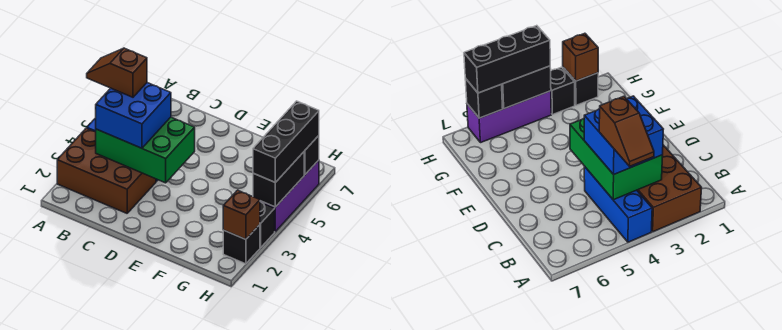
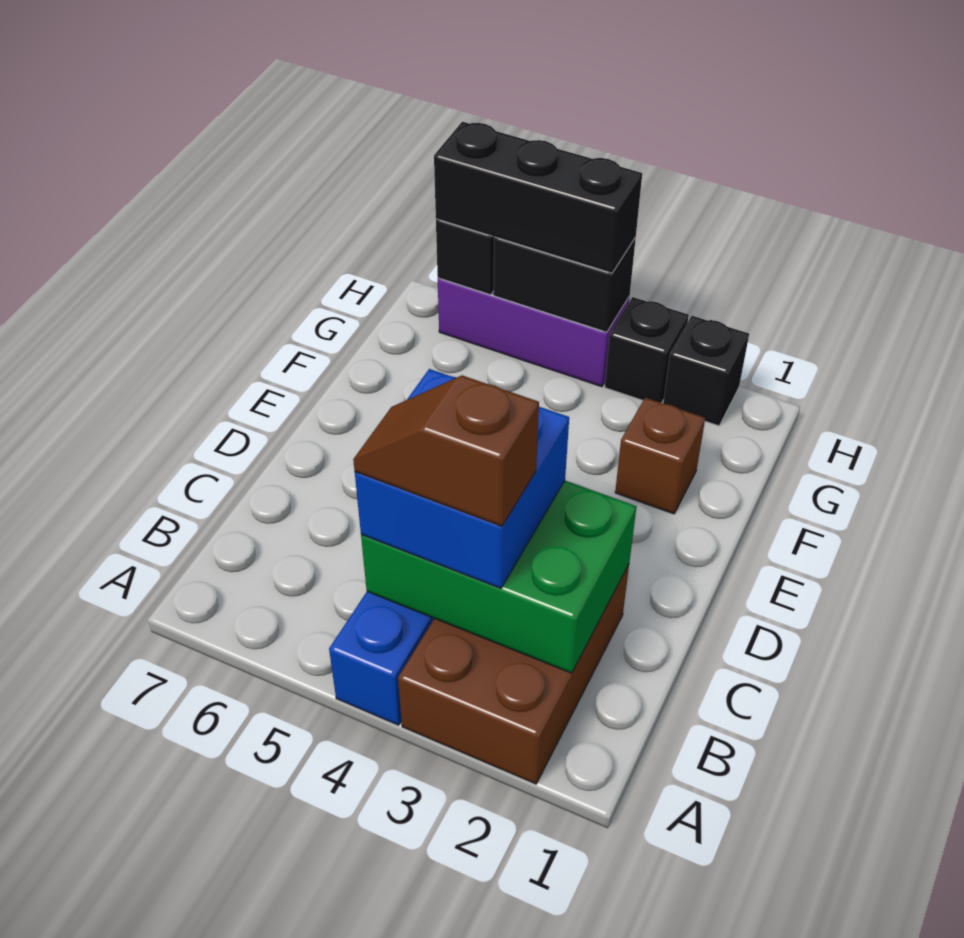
brown 1x2 slope [87,48,147,97] -> brown 1x2 slope turned to [353,375,539,526]
green 2x3 brick [96,117,195,183] -> green 2x3 brick turned to [361,481,637,673]
brown 1x1 brick [223,190,260,239] -> brown 1x1 brick moved to [615,398,705,514]

